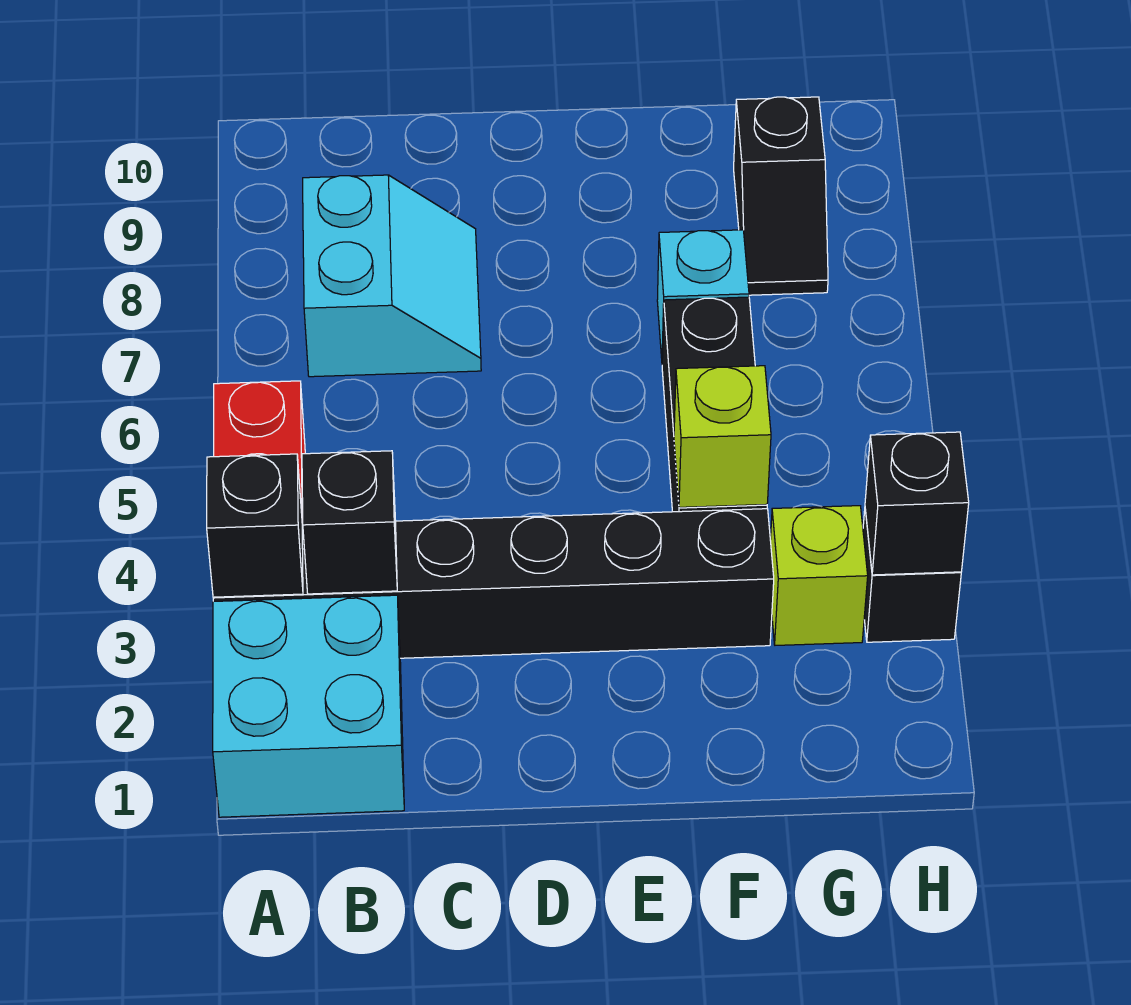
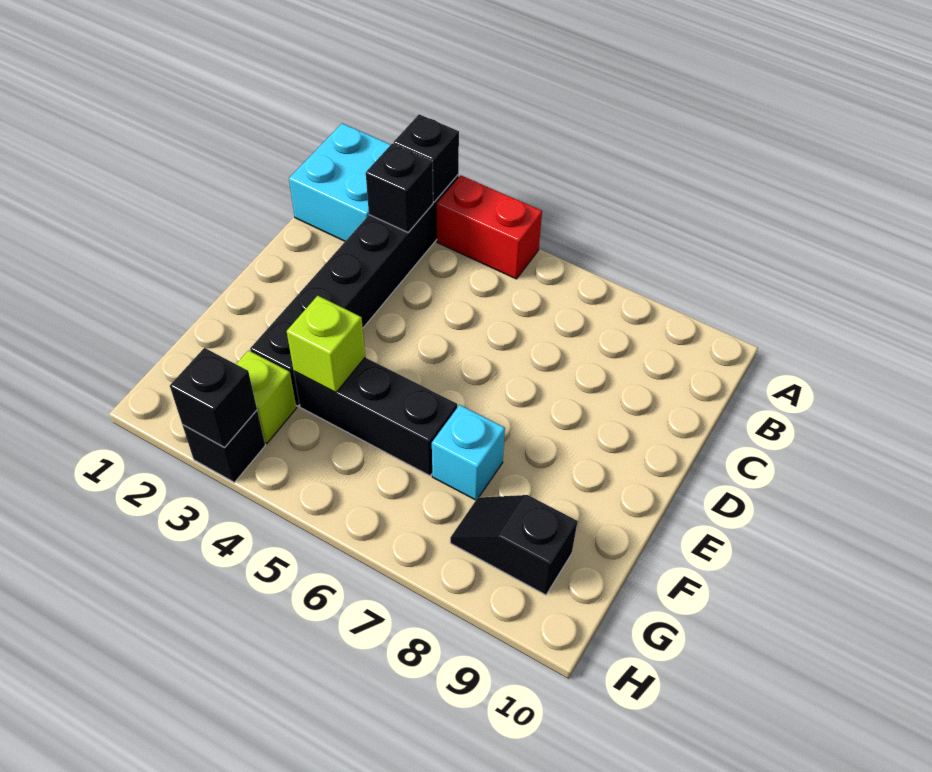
cyan 2x2 slope [303,175,481,377] -> none

